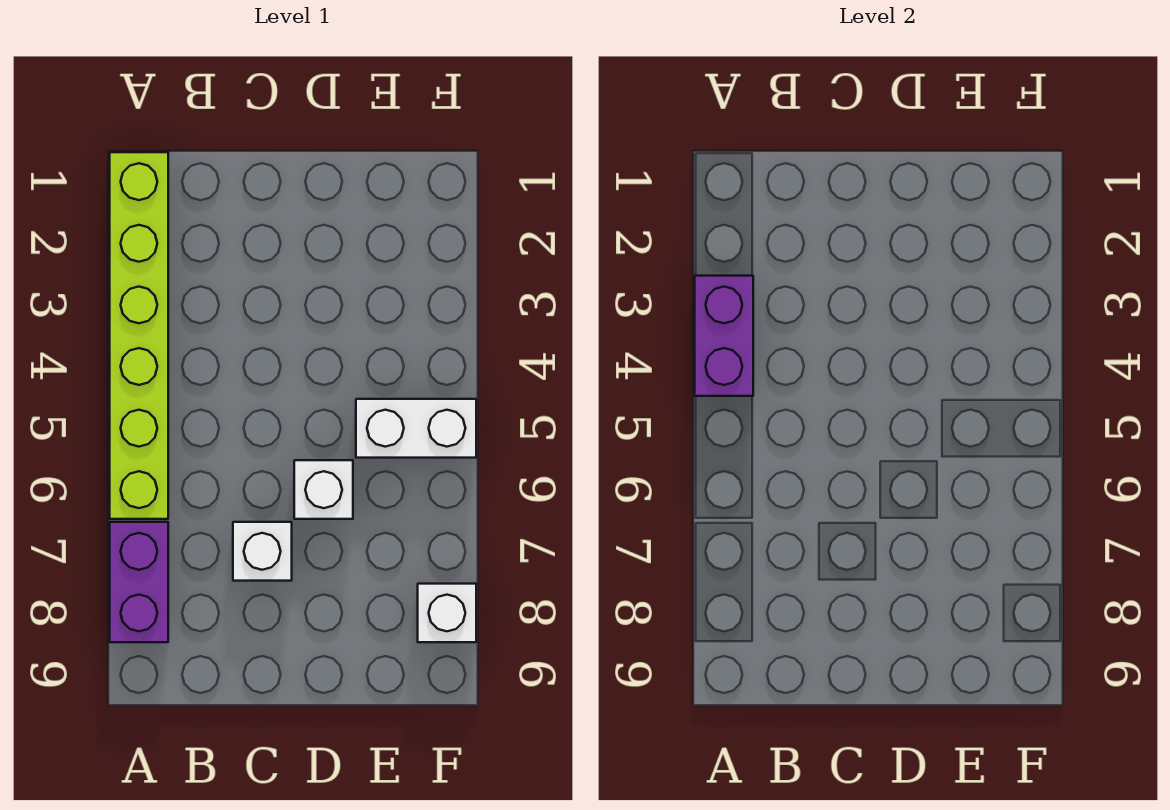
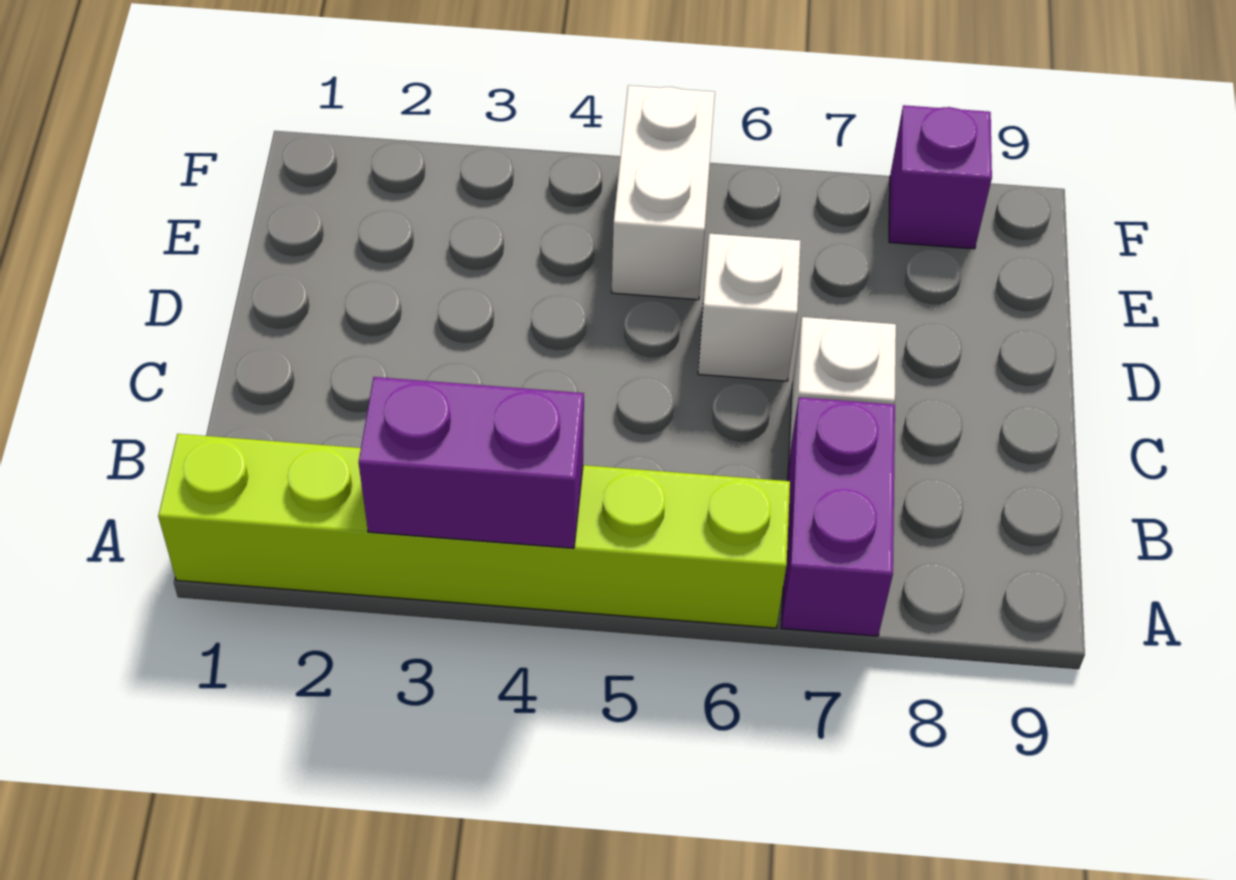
purple 1x2 brick [110,522,168,642] -> purple 1x2 brick turned to [781,397,895,636]
white 1x1 brick [418,584,476,642] -> purple 1x1 brick [889,105,992,249]

